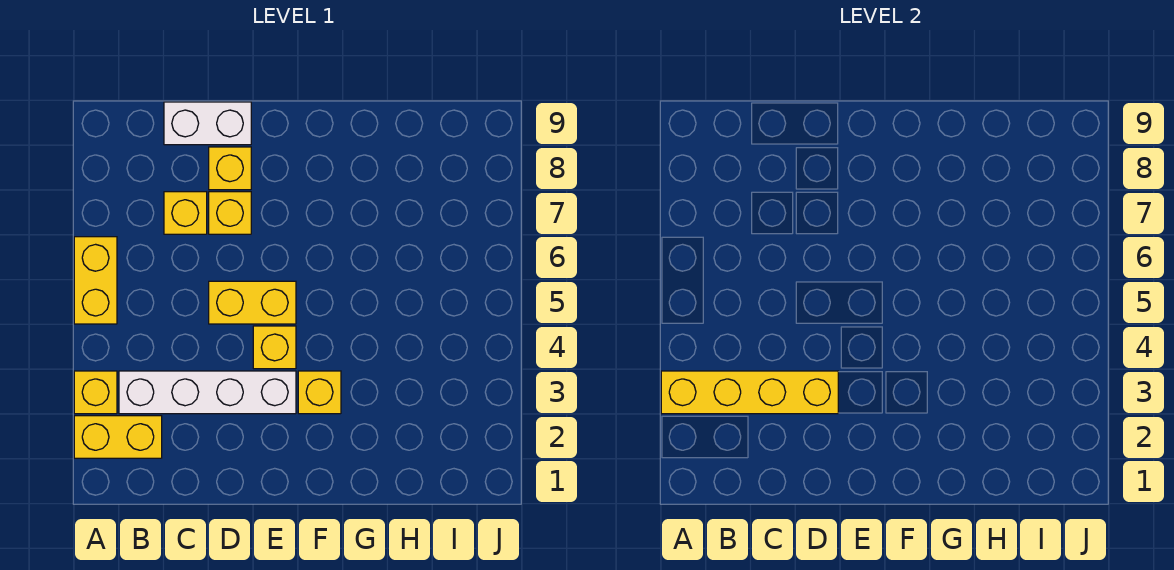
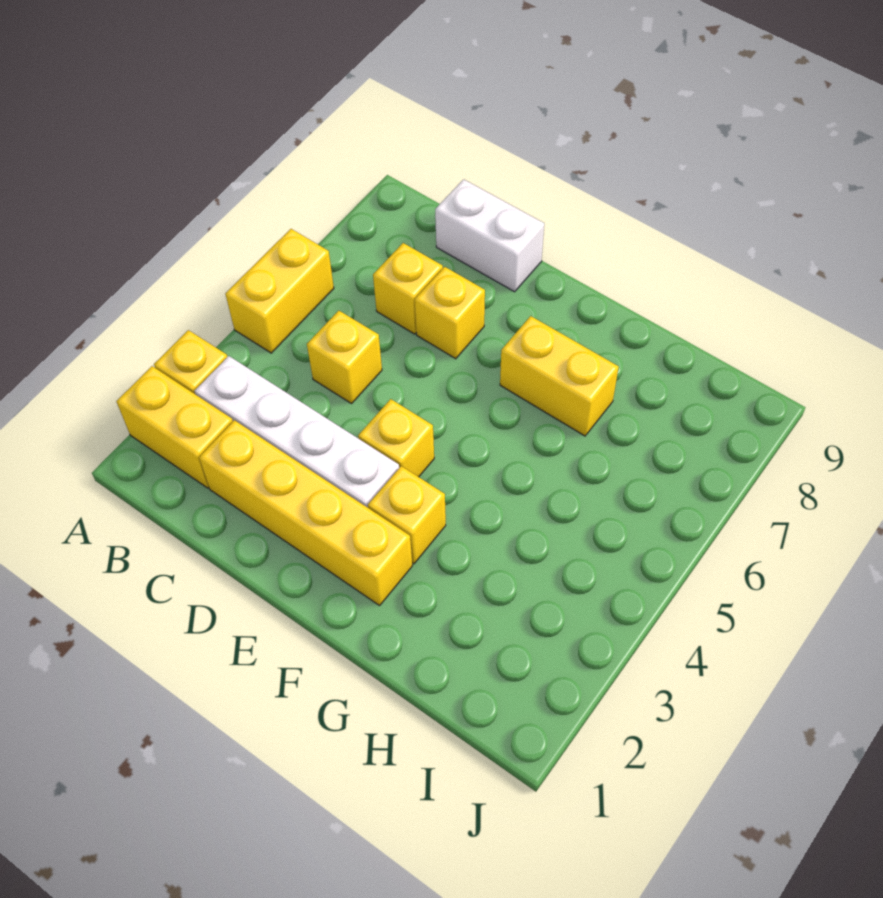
yellow 1x4 brick [661,371,838,414] -> yellow 1x4 brick moved to [199,420,412,606]
yellow 1x2 brick [209,281,296,324] -> yellow 1x2 brick moved to [500,316,619,436]
yellow 1x1 brick [209,147,251,190] -> yellow 1x1 brick moved to [307,311,382,404]

